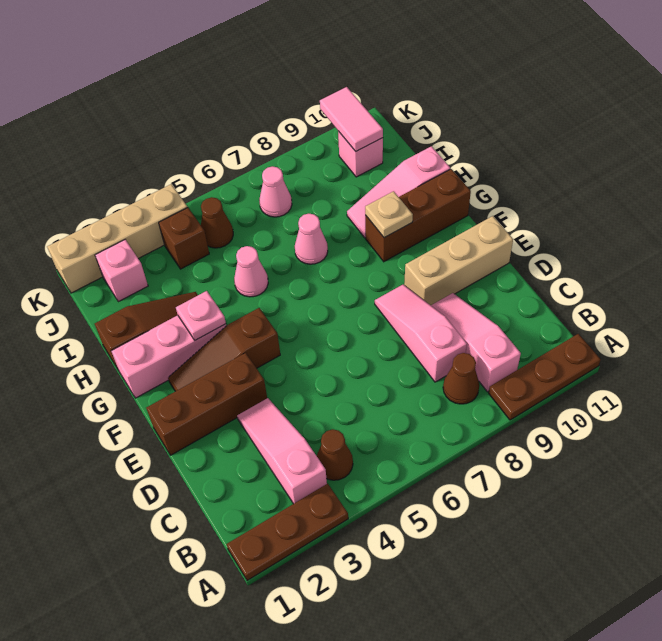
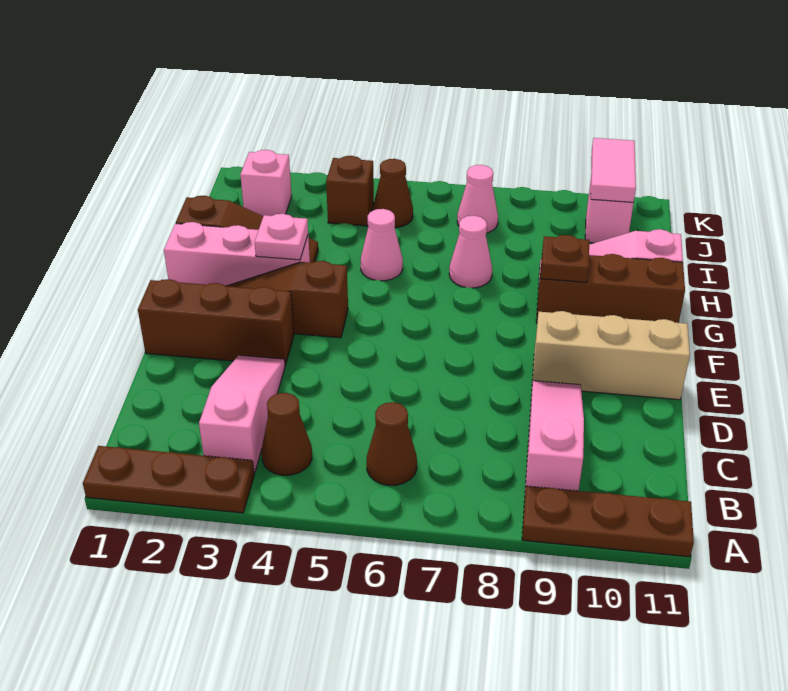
brown 1x1 cone [443,353,479,404] -> brown 1x1 cone moved to [367,402,417,485]
pink 1x3 slope [375,285,467,382] -> none
tan 1x1 plate [365,191,413,238] -> brown 1x1 plate [541,235,589,282]
tan 1x4 brick [47,184,188,293] -> none

